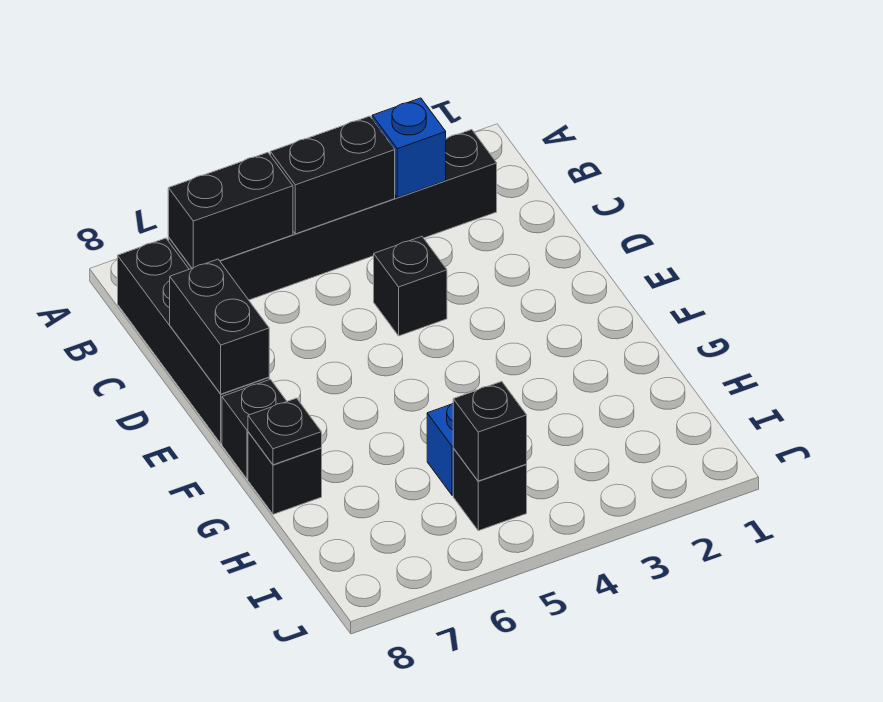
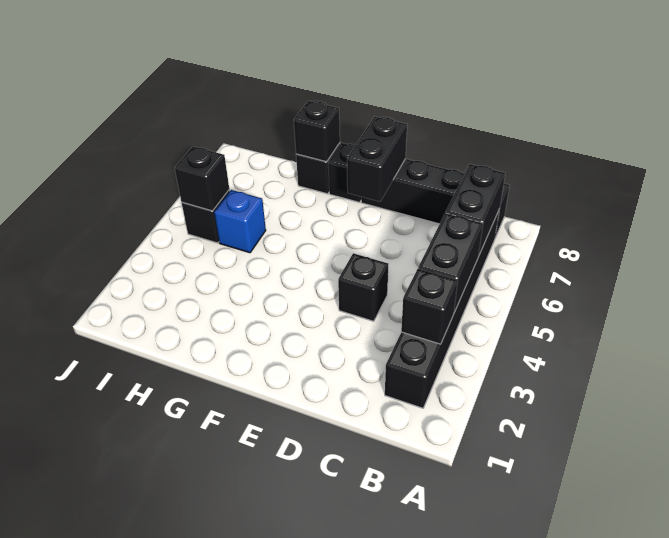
blue 1x1 brick [372,98,446,198] -> black 1x1 brick [401,269,458,344]
black 1x2 brick [170,259,269,394] -> black 1x2 brick turned to [347,117,407,202]
black 1x1 plate [248,398,322,465] -> black 1x1 brick [294,101,340,162]

